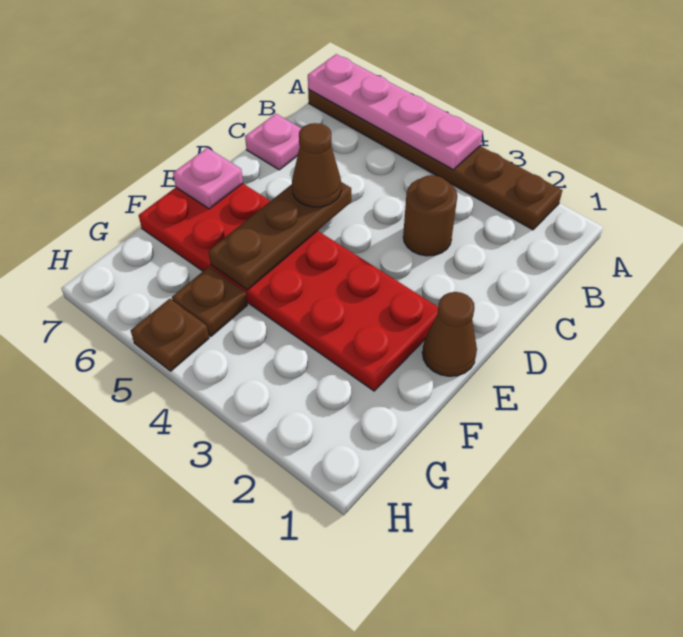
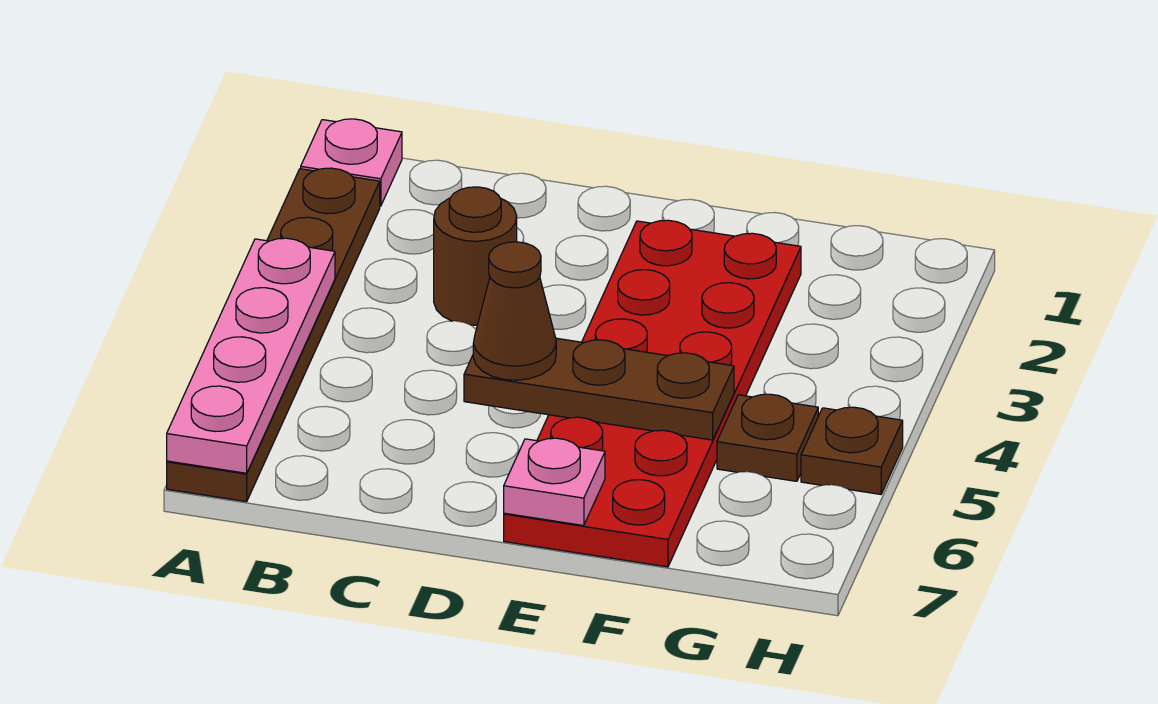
pink 1x1 plate [245,114,301,170] -> pink 1x1 plate moved to [301,119,402,206]
brown 1x1 cone [422,292,477,376] -> none

